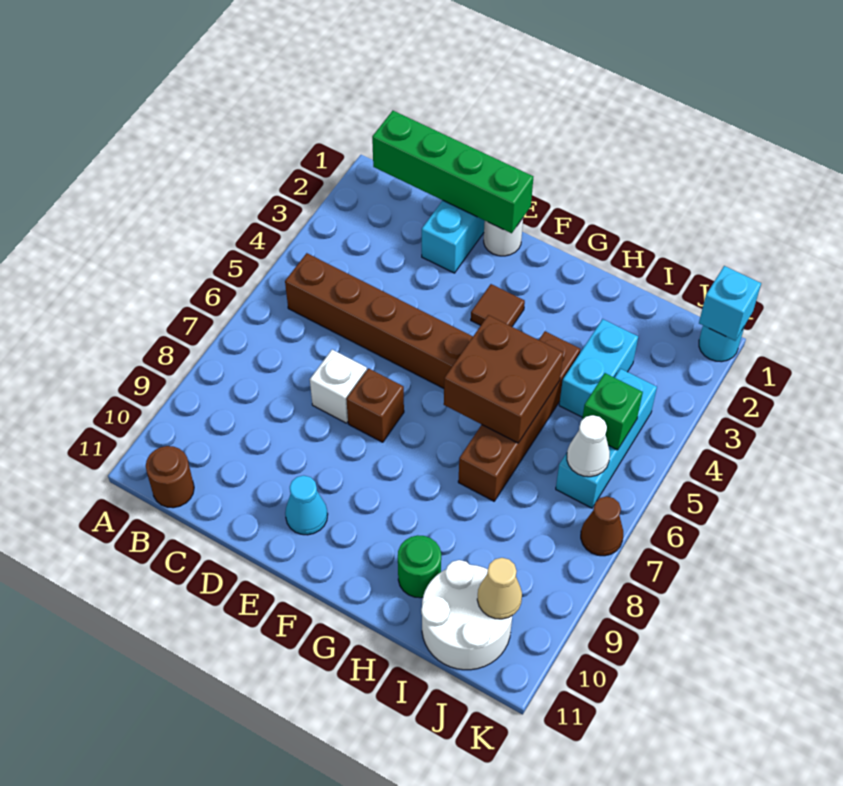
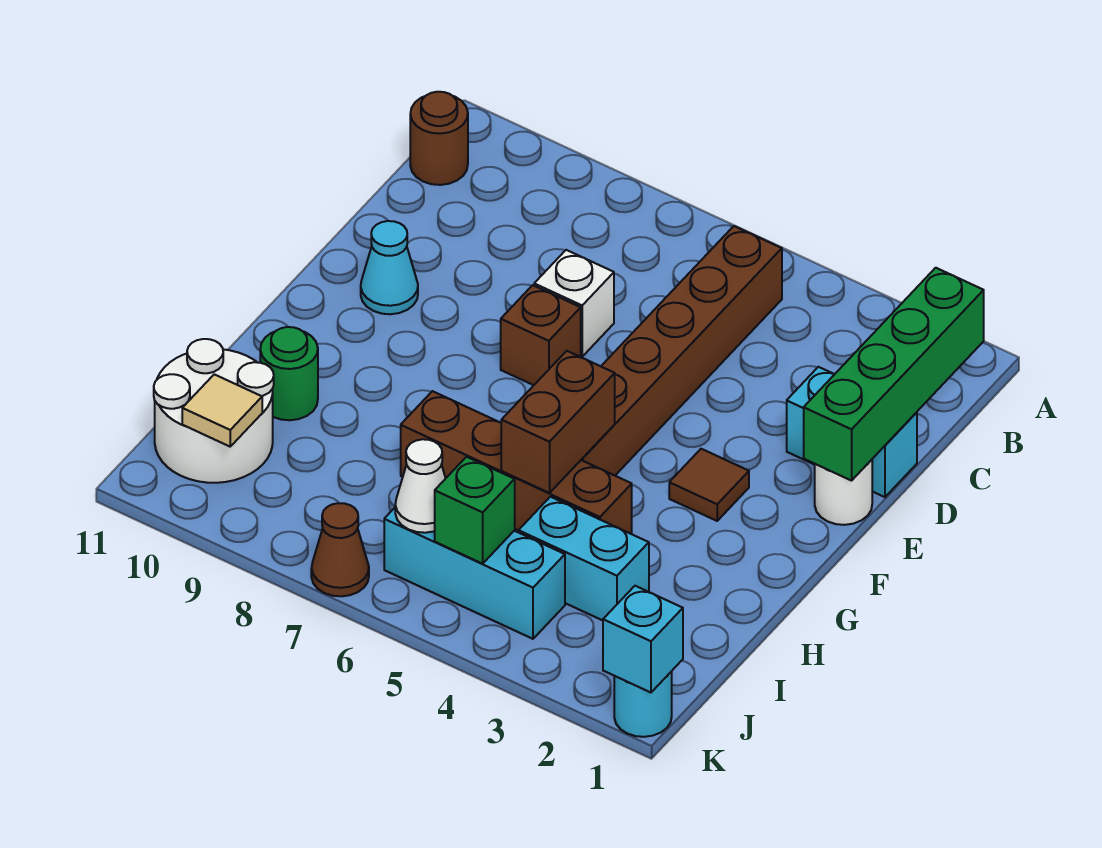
brown 2x2 brick [444,315,563,443] -> brown 1x2 brick [501,351,615,493]
tan 1x1 cone [477,558,522,619] -> tan 1x1 tile [182,374,262,447]

